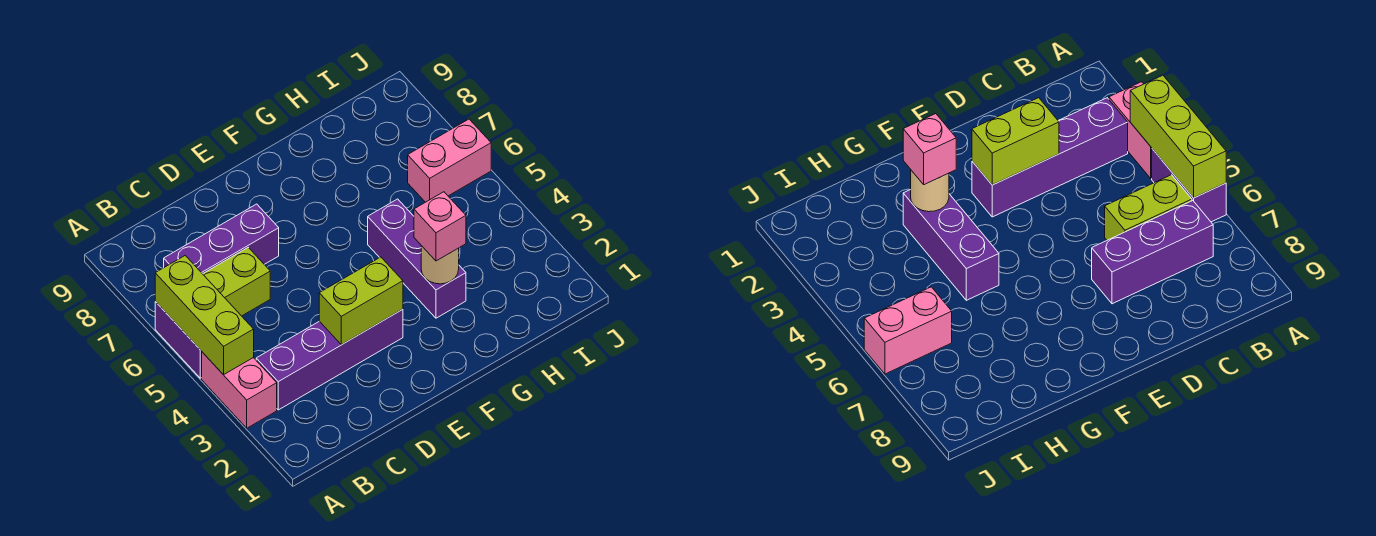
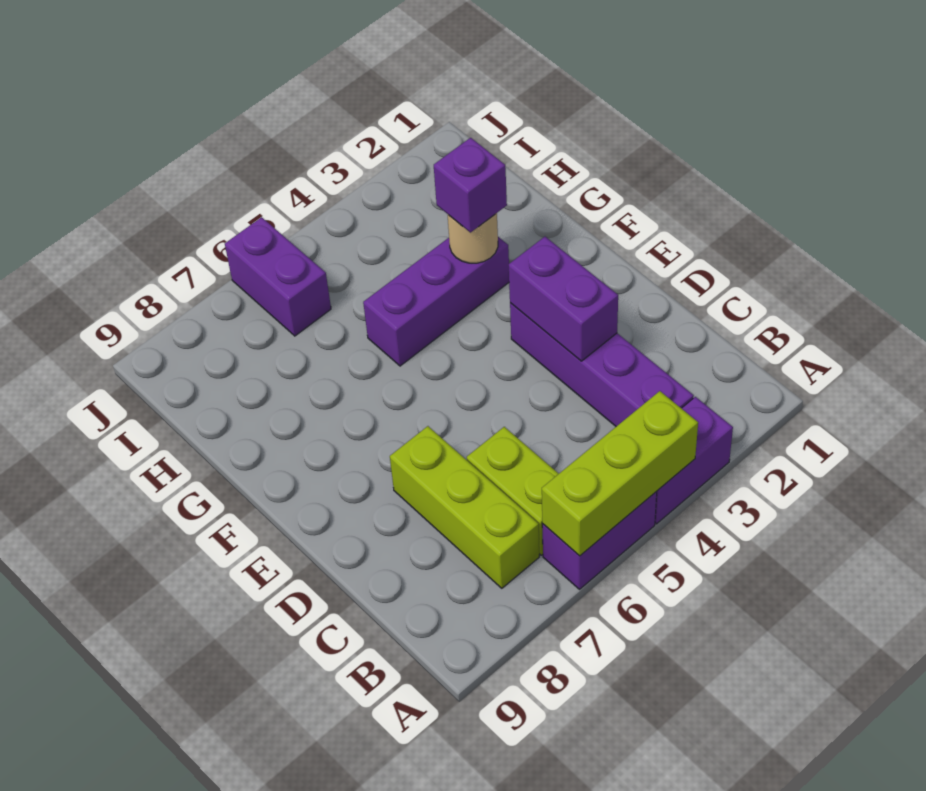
pink 1x2 brick [202,352,277,428] -> purple 1x2 brick [655,397,733,524]
purple 1x3 brick [164,204,279,274] -> lime 1x3 brick [390,426,539,588]
lime 1x2 brick [319,257,403,345] -> purple 1x2 brick [509,237,618,361]
pink 1x1 brick [414,192,466,261] -> purple 1x1 brick [434,138,507,233]
pink 1x2 brick [408,119,491,202] -> purple 1x2 brick [225,217,331,336]

